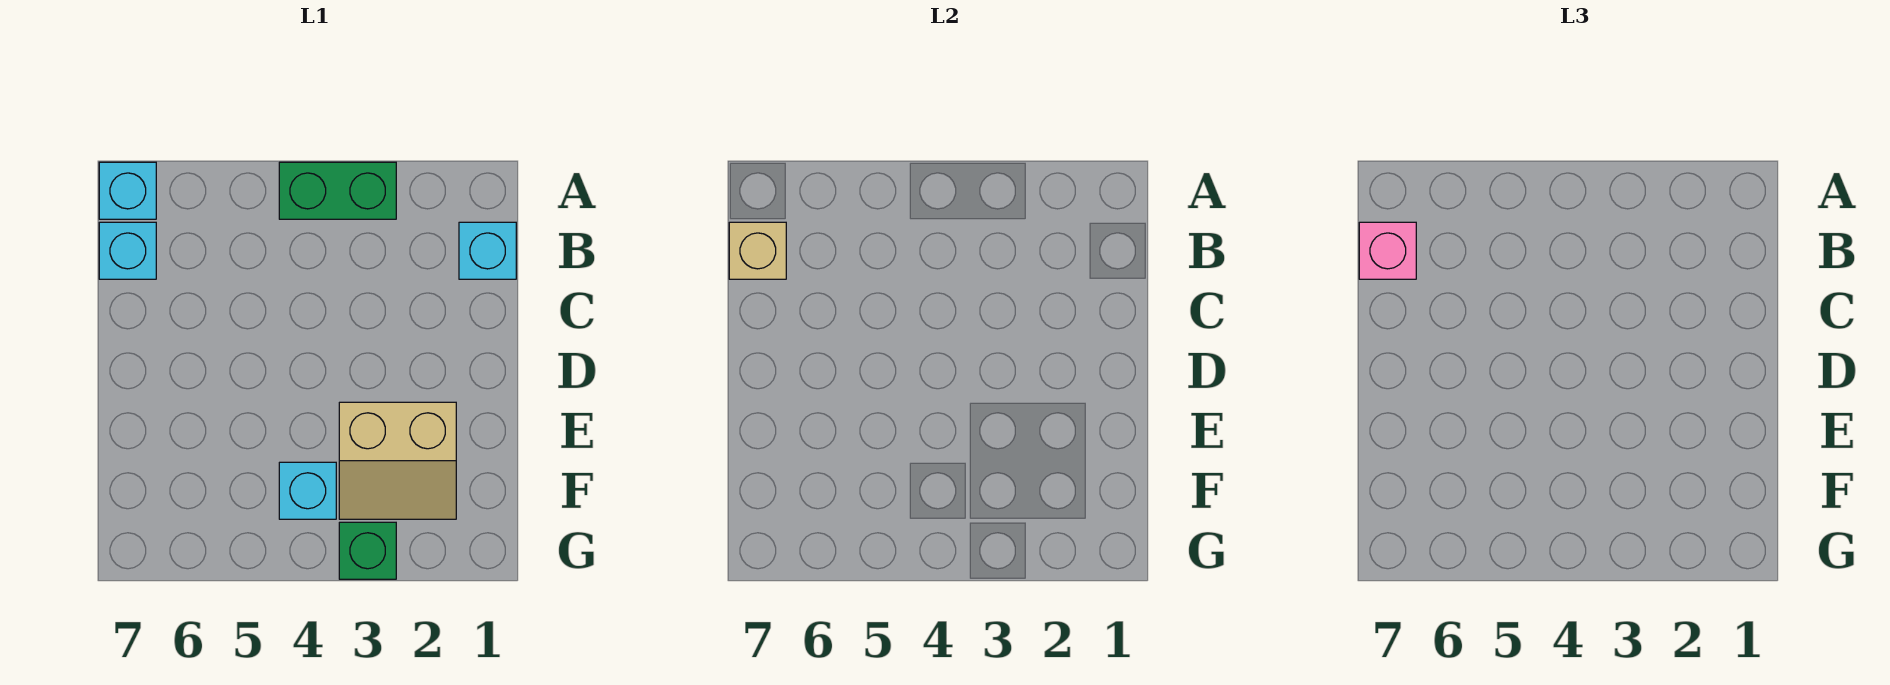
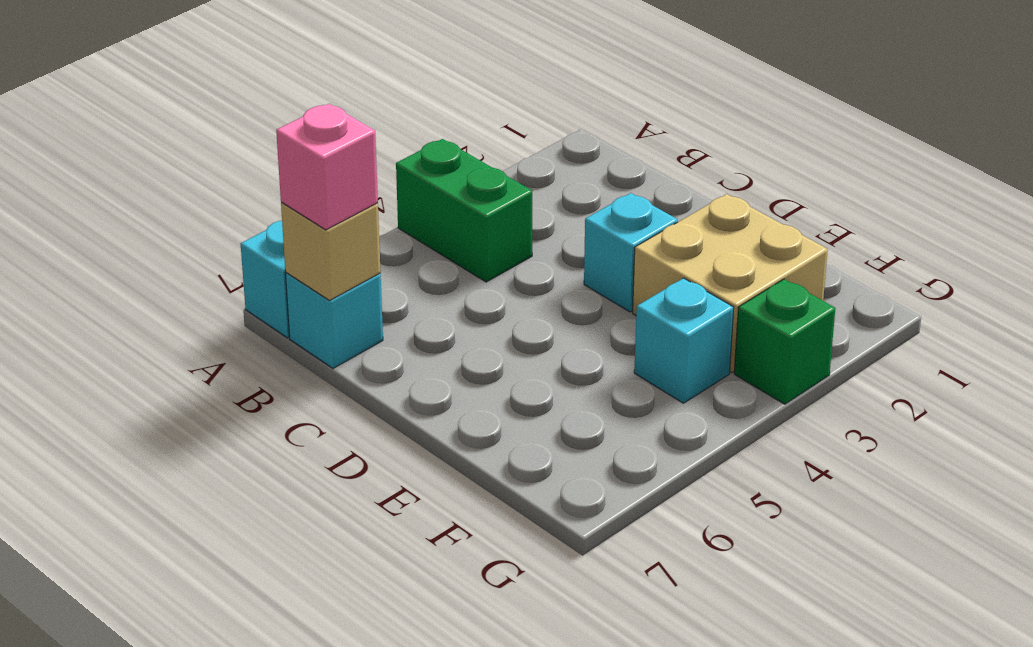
green 1x2 brick [279,162,396,219] -> green 1x2 brick turned to [396,139,532,282]
cyan 1x1 brick [459,222,516,279] -> cyan 1x1 brick moved to [584,193,678,312]
tan 2x2 slope [339,402,456,519] -> tan 2x2 brick [633,194,828,372]

